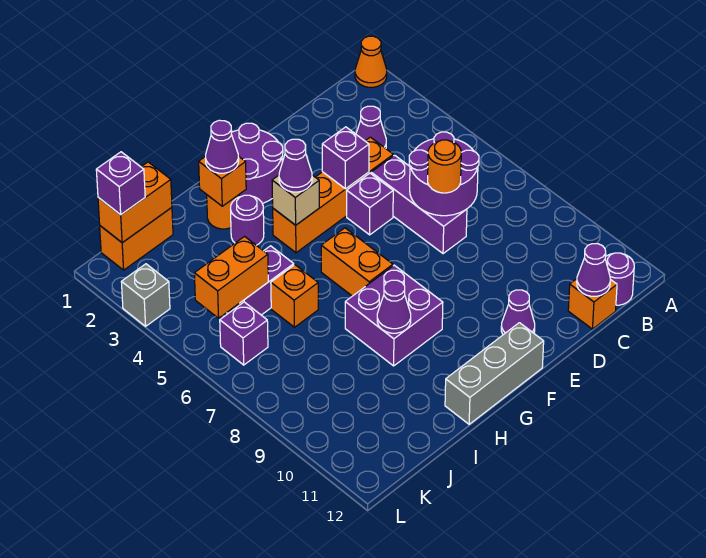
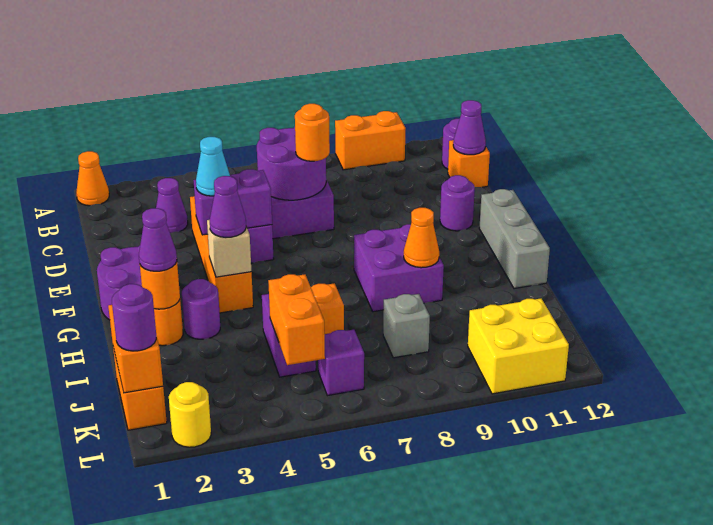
purple 1x1 brick [322,127,369,189] -> purple 1x2 brick [193,169,272,235]
none -> cyan 1x1 cone [196,137,230,196]
purple 1x1 cone [501,290,535,335] -> purple 1x1 round brick [440,175,475,231]
orange 1x2 brick [321,228,393,296] -> orange 1x2 brick moved to [335,111,406,170]
orange 1x1 brick [199,156,246,206] -> orange 1x1 round brick [140,262,180,309]
purple 1x1 cone [377,280,411,333] -> orange 1x1 cone [404,208,439,268]
purple 1x1 brick [96,152,145,215] -> purple 1x1 round brick [112,284,156,351]
none -> yellow 2x2 brick [468,298,569,394]
none -> yellow 1x1 round brick [169,382,211,447]
grey 1x1 brick [122,264,170,326] -> grey 1x1 brick moved to [383,294,430,358]

